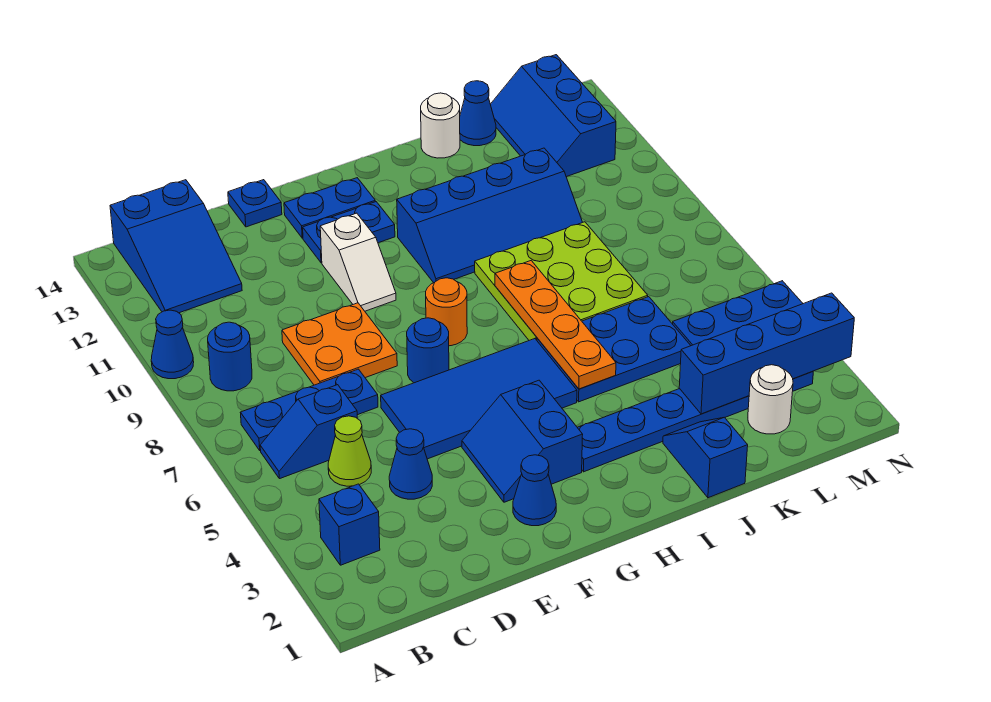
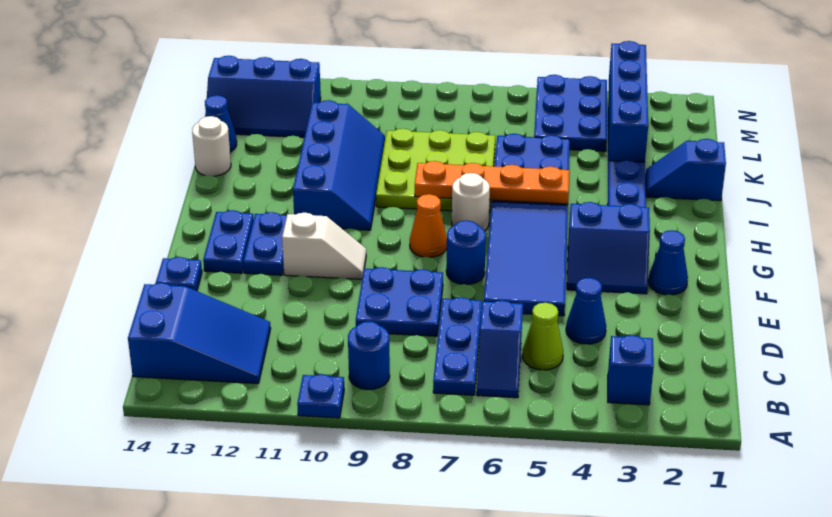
blue 1x1 cone [151,310,194,379] -> blue 1x1 plate [297,374,344,418]
orange 2x2 plate [282,303,397,385] -> blue 2x2 plate [356,267,443,336]
orange 1x1 round brick [426,278,467,346] -> orange 1x1 cone [410,194,447,257]
white 1x1 round brick [748,365,793,434] -> white 1x1 round brick moved to [452,173,490,231]

